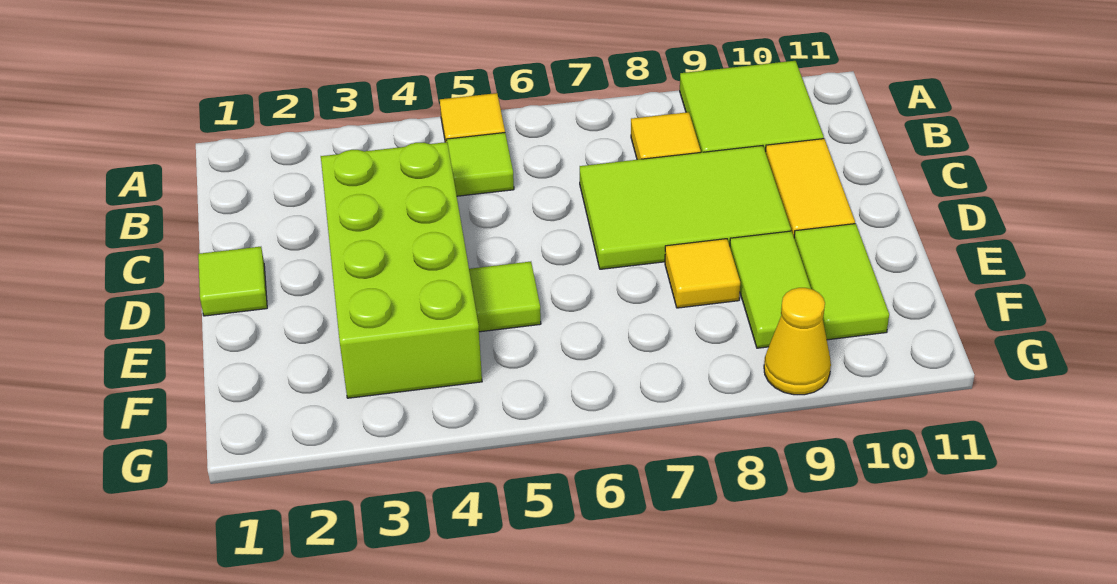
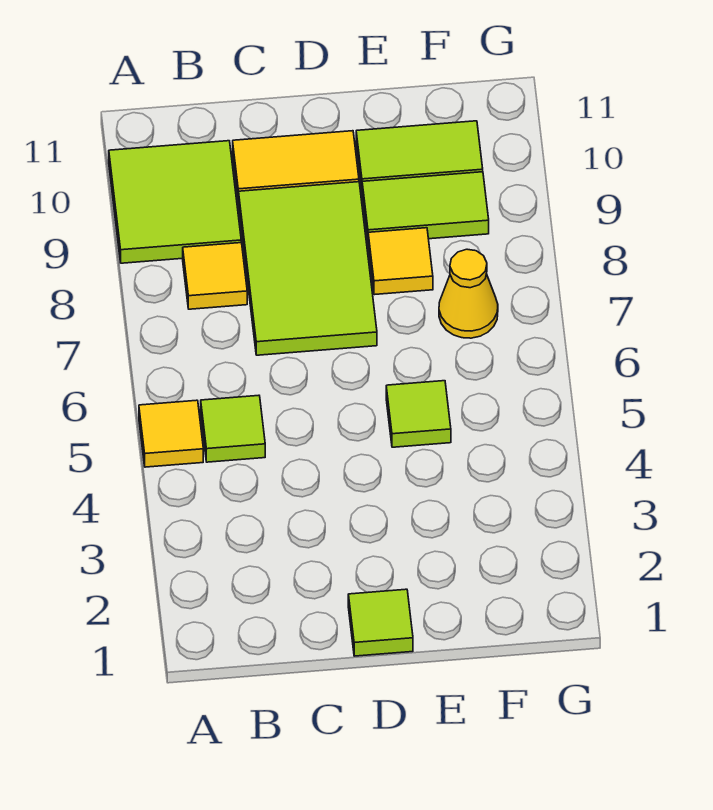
lime 2x4 brick [321,142,482,398] -> none
yellow 1x1 cone [764,288,831,395] -> yellow 1x1 cone moved to [439,249,498,338]

